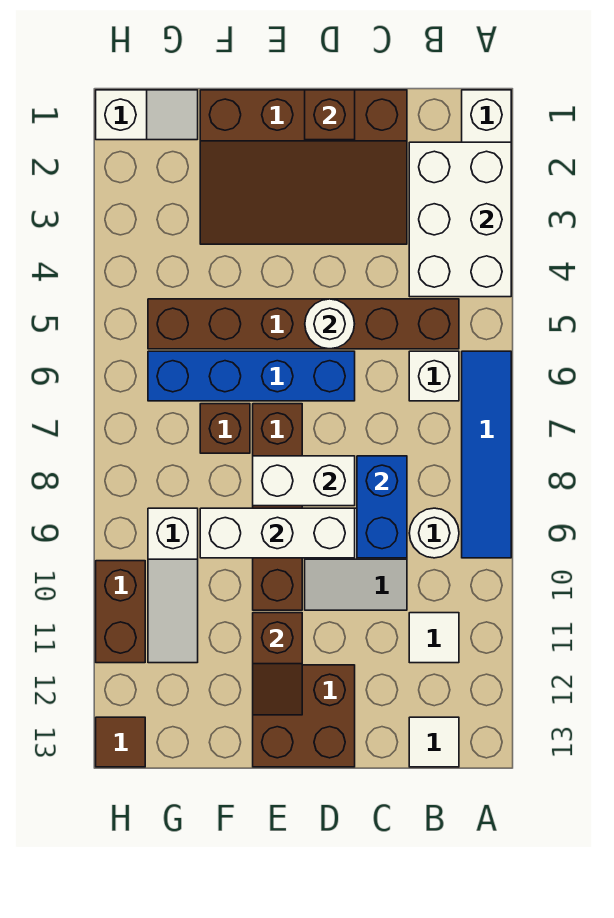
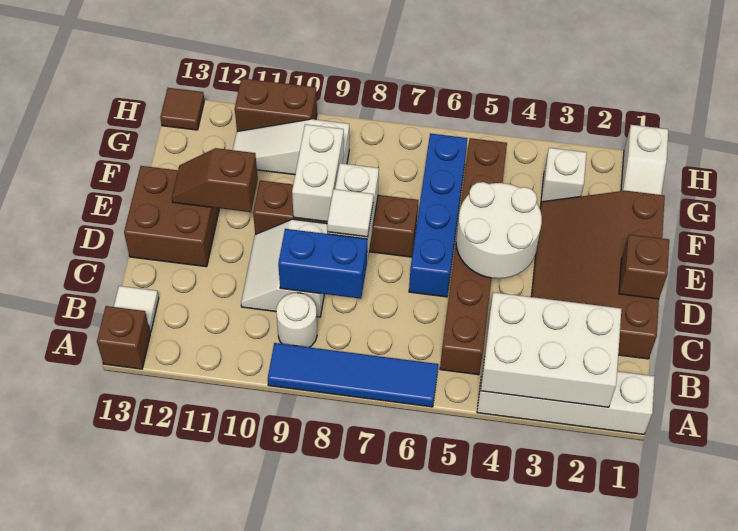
white 1x1 brick [409,351,459,401] -> white 1x1 brick moved to [541,148,587,202]
white 1x1 tile [409,613,459,663] -> white 1x1 tile moved to [327,189,373,237]
white 1x1 round brick [305,299,354,349] -> white 2x2 round brick [456,182,542,279]
white 1x3 brick [200,508,355,558] -> white 1x2 brick [292,124,344,222]
brown 1x1 brick [200,404,250,453] -> brown 1x1 brick moved to [97,306,150,369]

